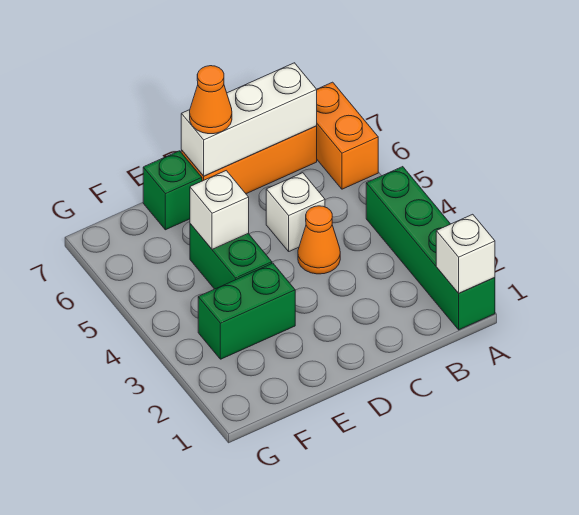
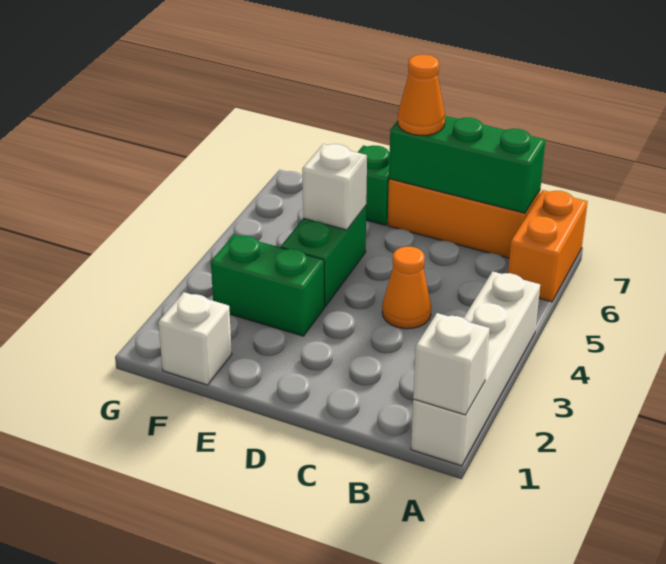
green 1x4 brick [366,167,495,330] -> white 1x4 brick [411,271,540,466]
white 1x3 brick [181,63,317,176] -> green 1x3 brick [389,116,546,213]
white 1x1 brick [266,173,325,251] -> white 1x1 brick moved to [158,292,232,385]

